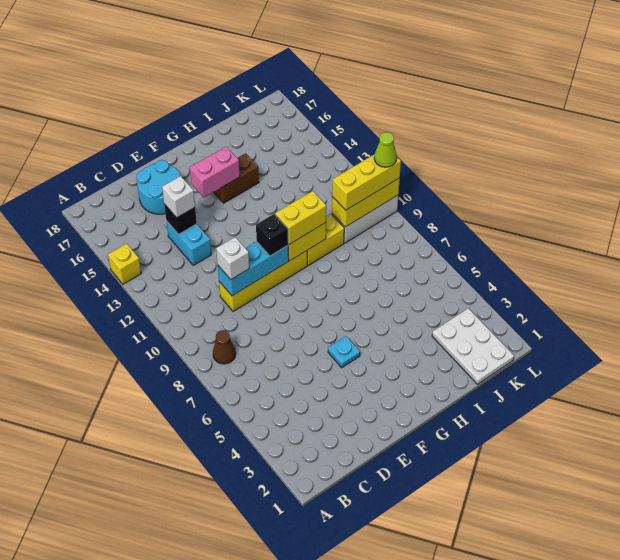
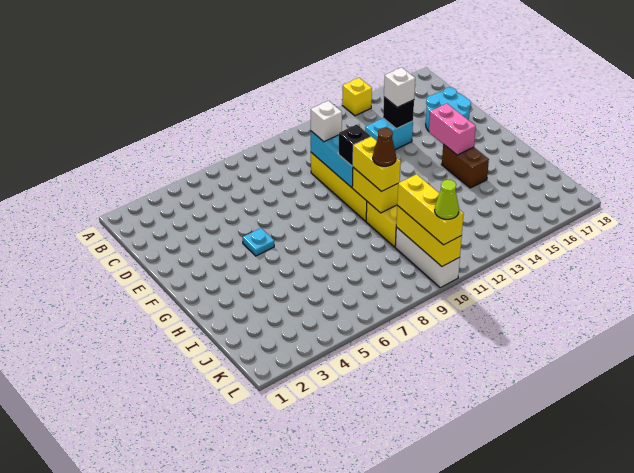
brown 1x1 cone [213,330,236,364] -> brown 1x1 cone moved to [373,128,396,166]
white 2x3 plate [432,308,514,384] -> none

